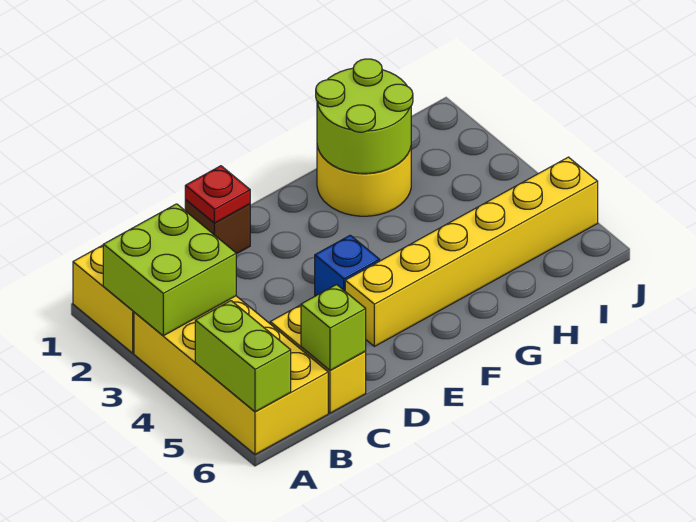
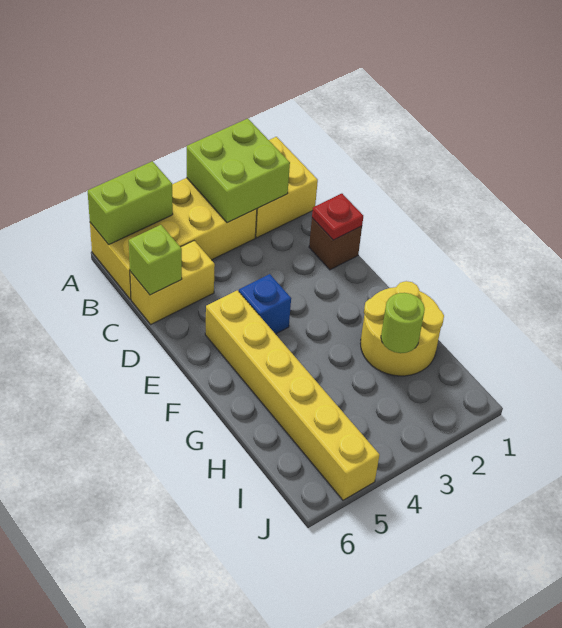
lime 2x2 round brick [316,59,413,173] -> lime 1x1 round brick [381,293,425,353]

